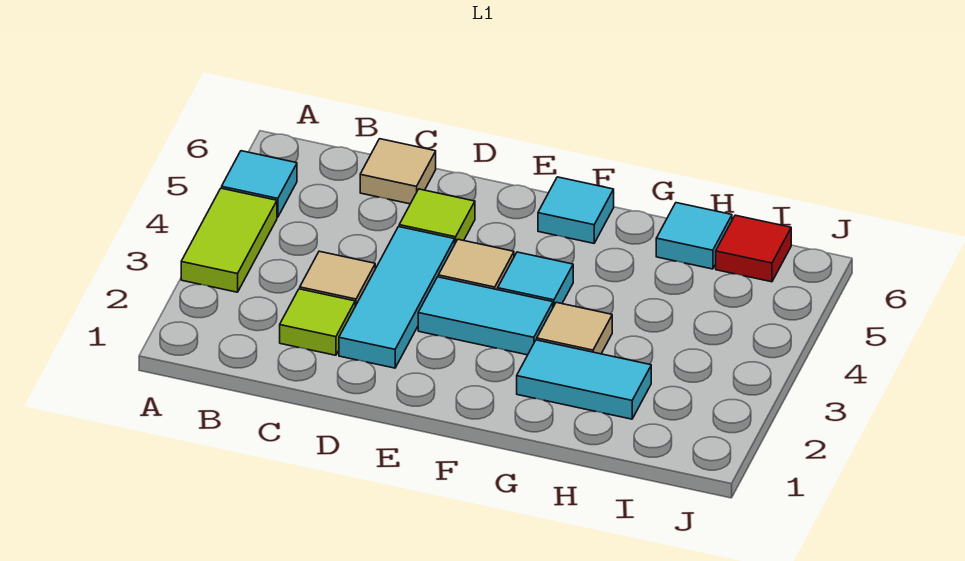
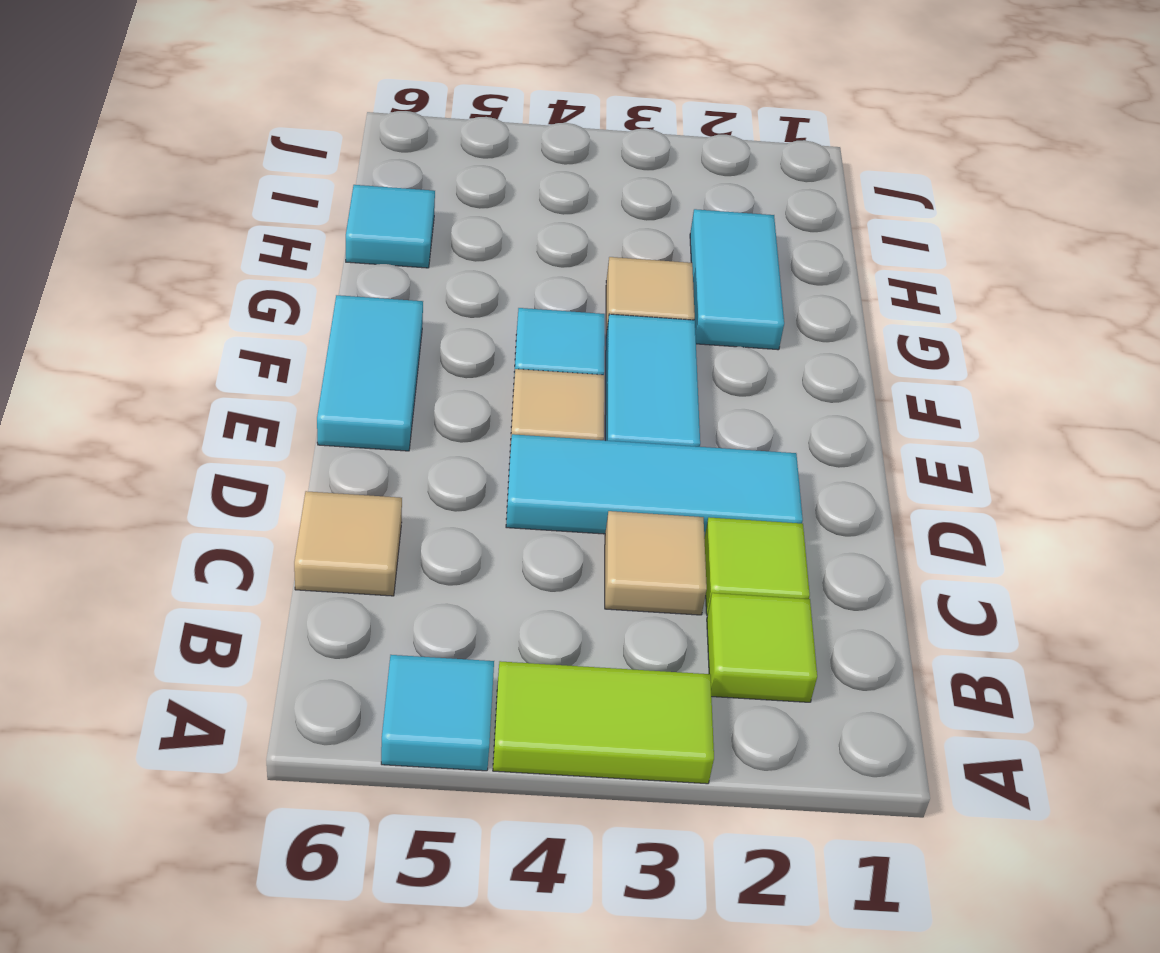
lime 1x1 tile [399,189,475,243] -> lime 1x1 tile moved to [707,593,817,702]
cyan 1x1 tile [538,177,614,243] -> cyan 1x2 tile [317,295,423,451]
red 1x1 tile [716,215,791,282] -> none

